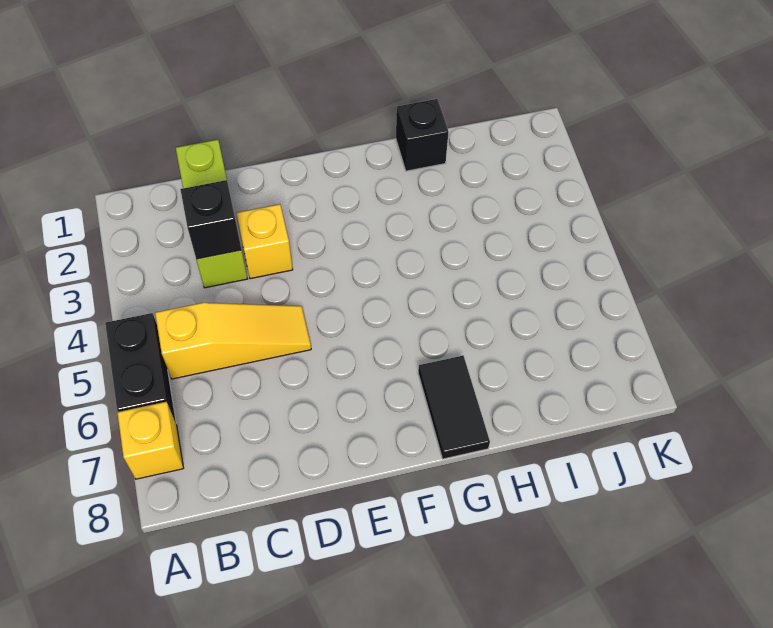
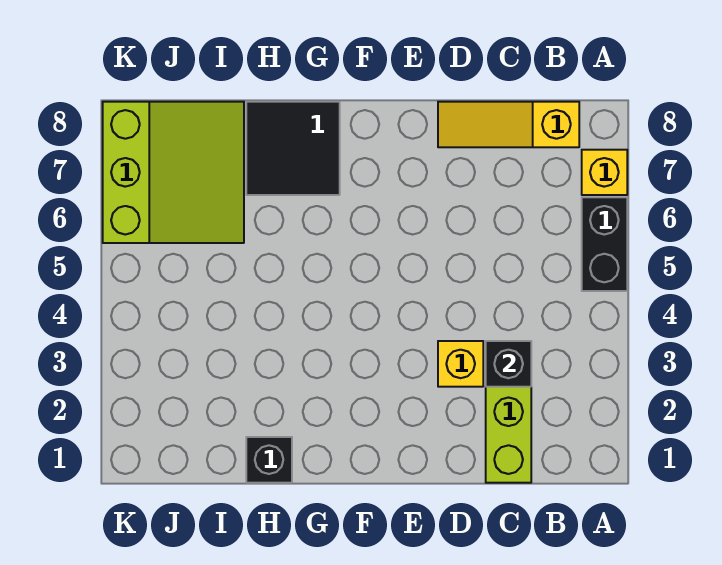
yellow 1x3 slope [155,303,311,379] -> yellow 1x3 slope moved to [438,102,579,147]
black 1x2 tile [418,356,490,459] -> black 2x2 tile [246,102,340,195]
none -> lime 3x3 slope [103,102,244,243]

